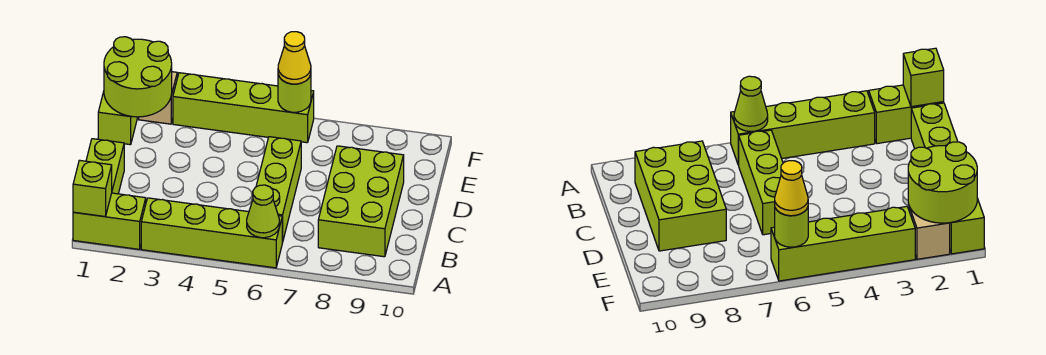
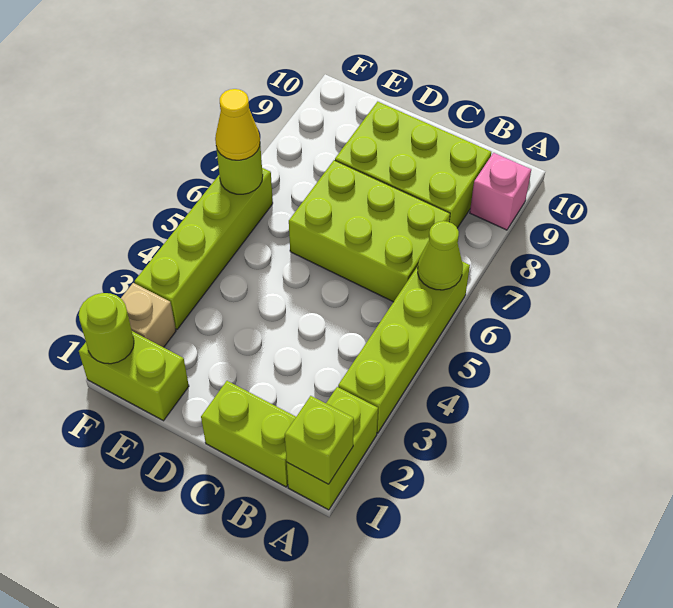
none -> pink 1x1 brick [470,153,531,230]
lime 1x3 brick [256,137,301,243] -> lime 2x3 brick [289,160,450,302]
lime 2x2 round brick [104,37,172,117] -> lime 1x1 round brick [79,293,134,364]

